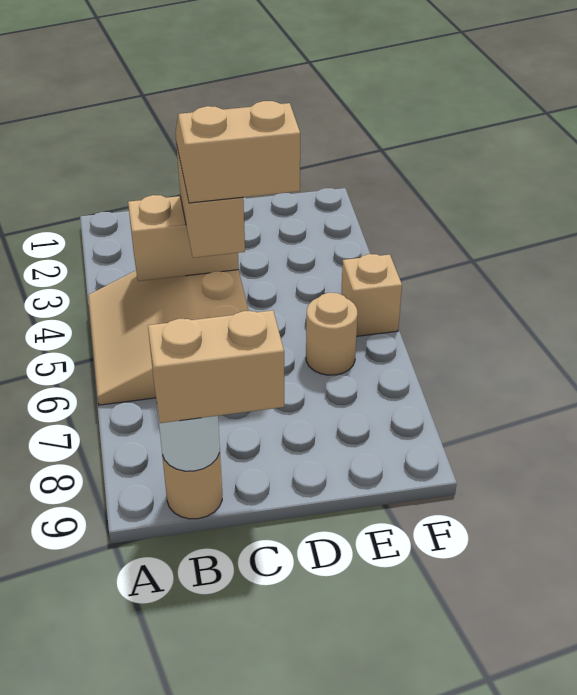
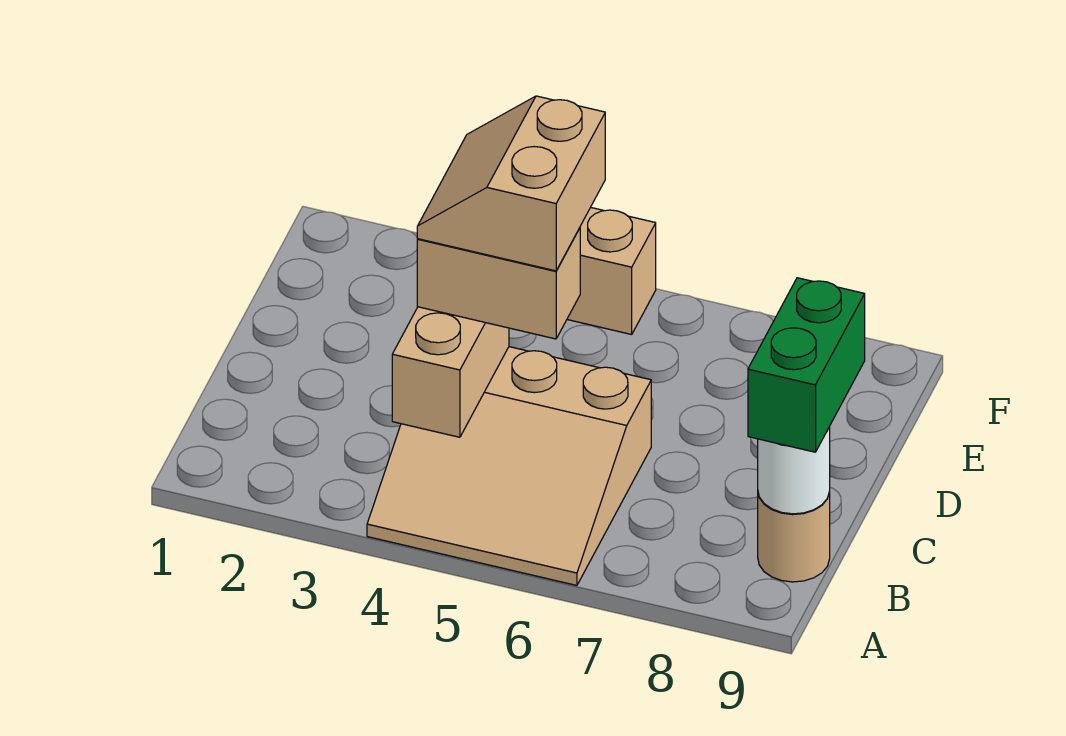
tan 1x2 brick [148,310,284,423] -> green 1x2 brick [748,278,865,452]
tan 1x1 round brick [306,293,358,375] -> none

